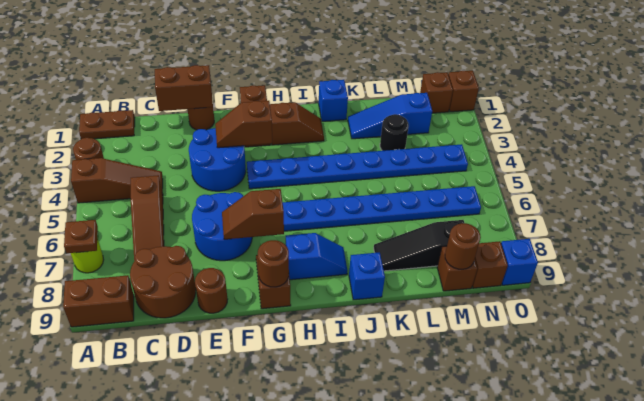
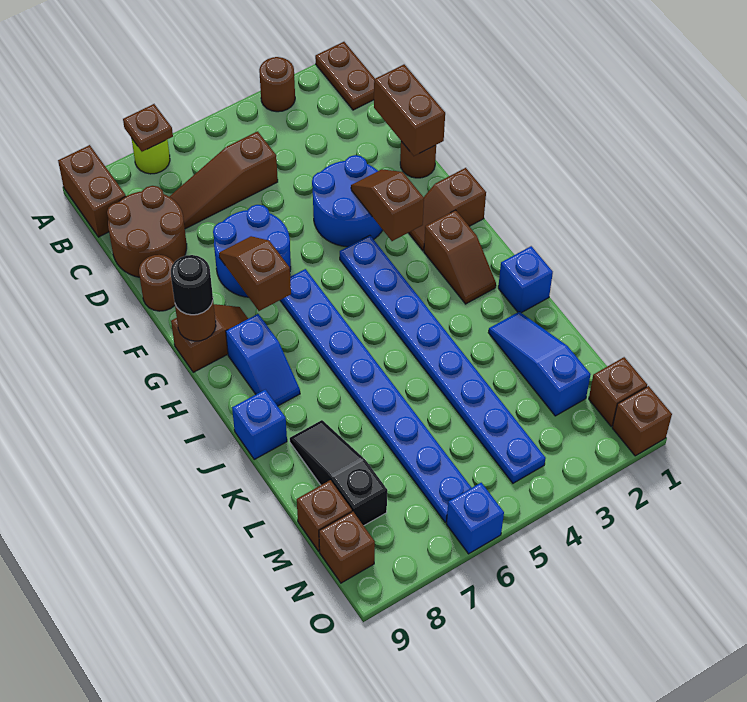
brown 1x3 slope [71,158,163,203] -> none
black 1x1 round brick [380,114,409,151] -> black 1x1 round brick moved to [171,255,213,315]
brown 1x1 round brick [445,223,481,269] -> none
blue 1x1 brick [501,239,538,285] -> blue 1x1 brick moved to [446,483,504,554]

